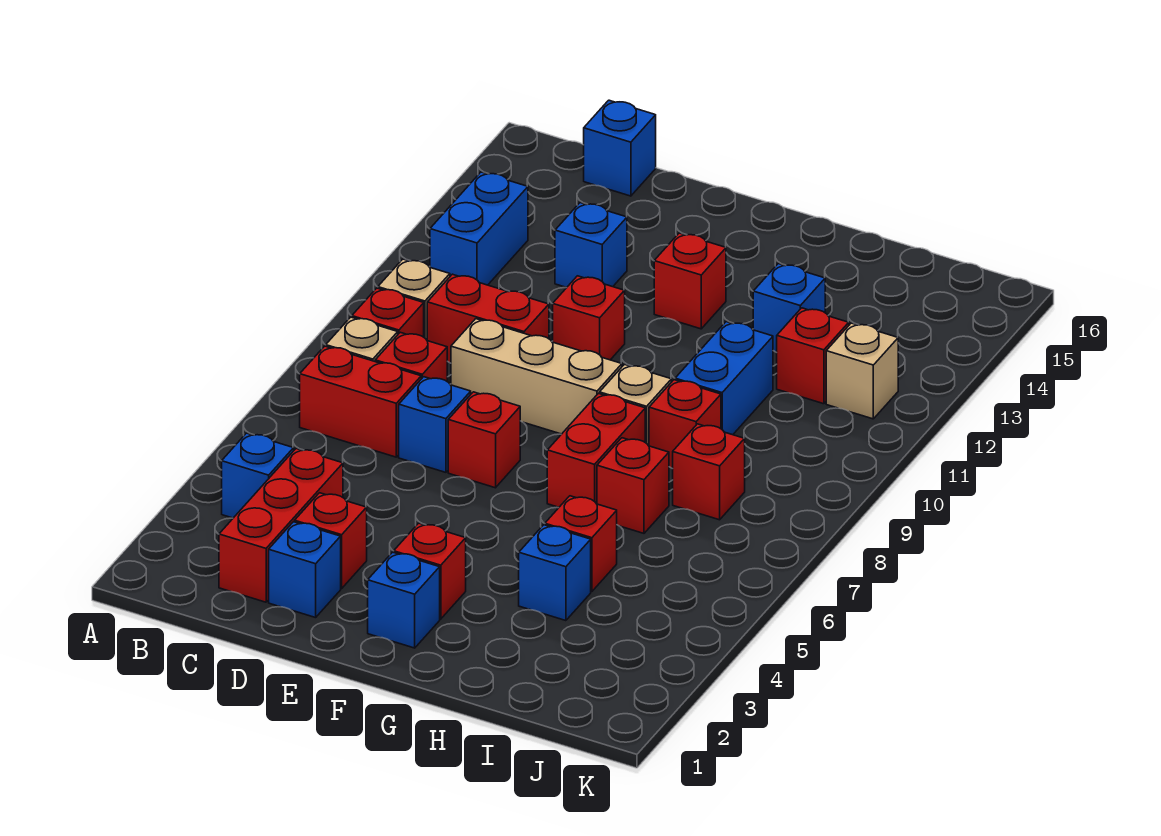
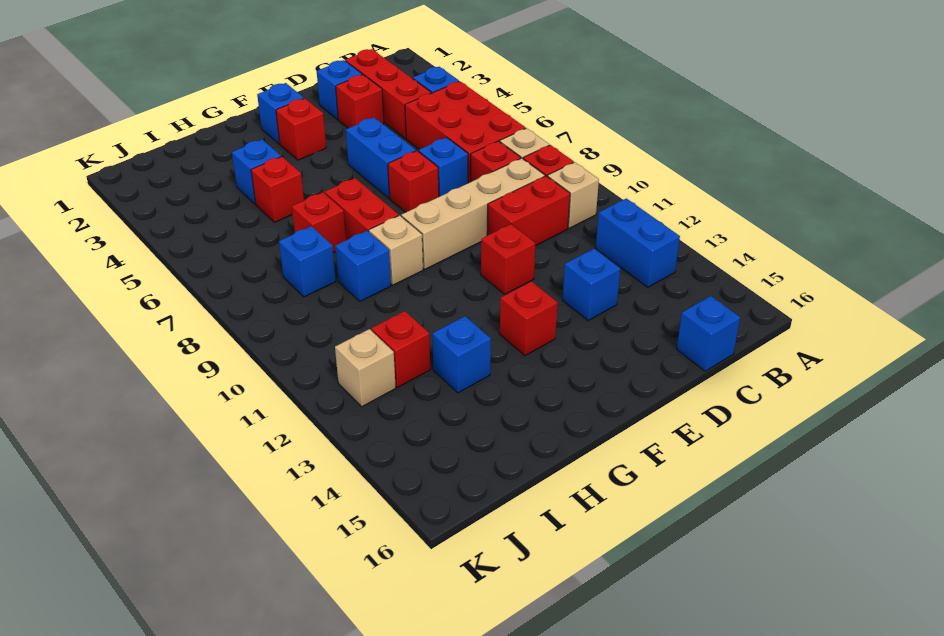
red 1x2 brick [300,346,421,457] -> red 2x3 brick [405,81,526,183]
tan 1x3 brick [451,319,622,434] -> tan 1x4 brick [401,158,545,269]
red 1x1 brick [649,380,721,468] -> blue 1x1 brick [335,231,391,301]
blue 1x2 brick [675,322,773,435] -> blue 1x2 brick moved to [346,118,416,198]
red 1x1 brick [672,424,745,520] -> blue 1x1 brick [279,226,336,297]

